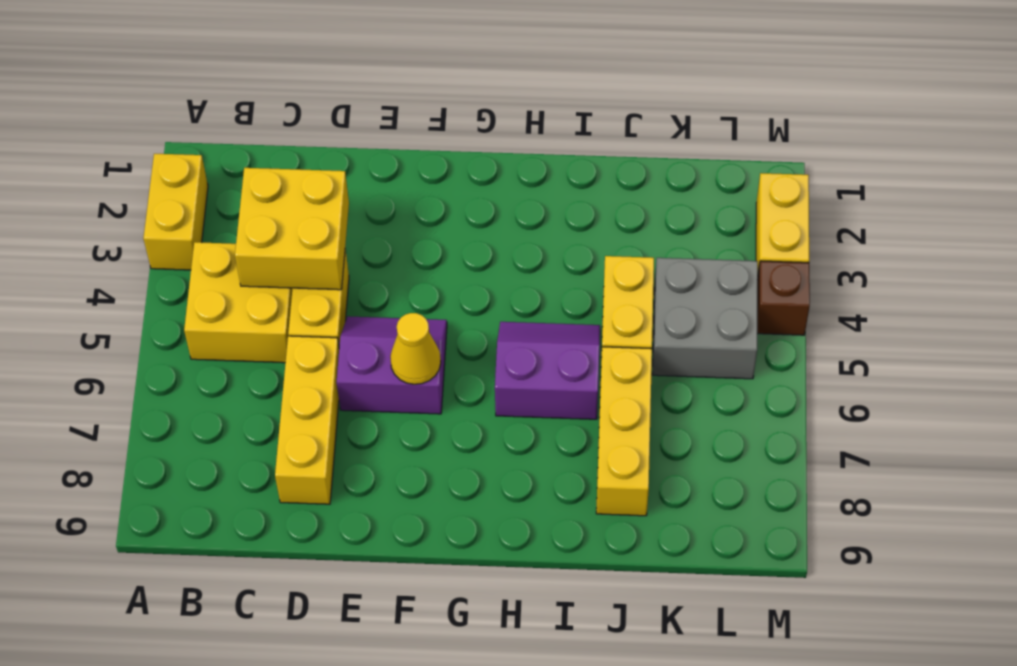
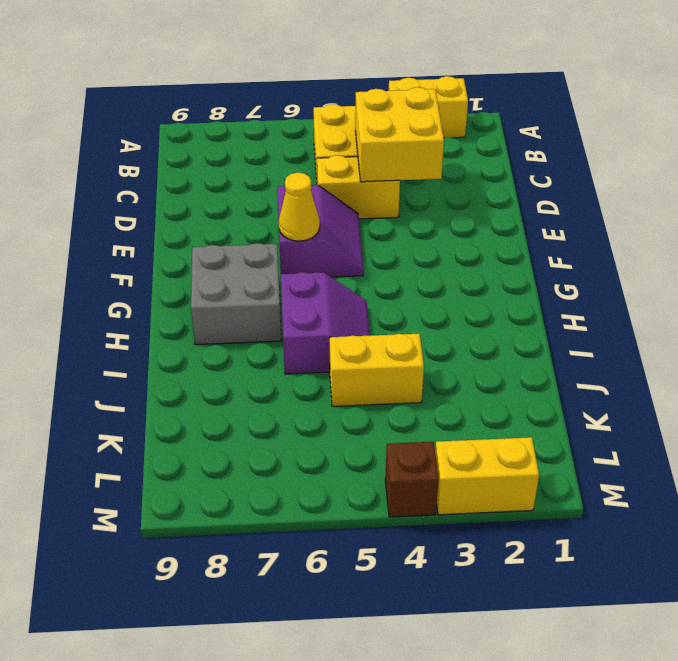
yellow 1x3 brick [275,336,339,504] -> none
yellow 1x3 brick [596,347,652,516] -> none
grey 2x2 brick [652,258,758,379] -> grey 2x2 brick moved to [191,243,281,345]

